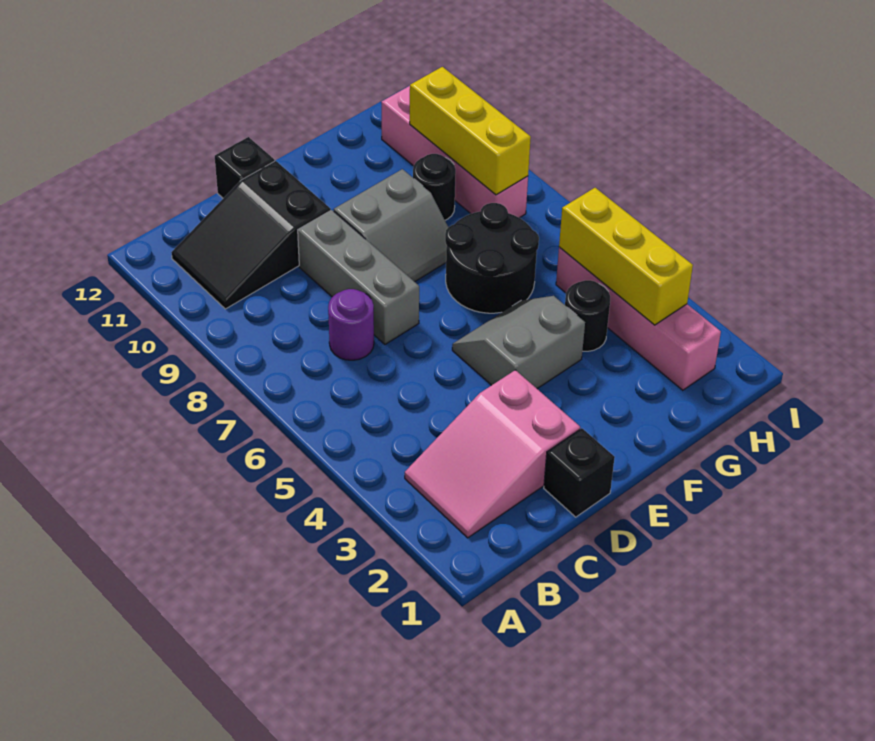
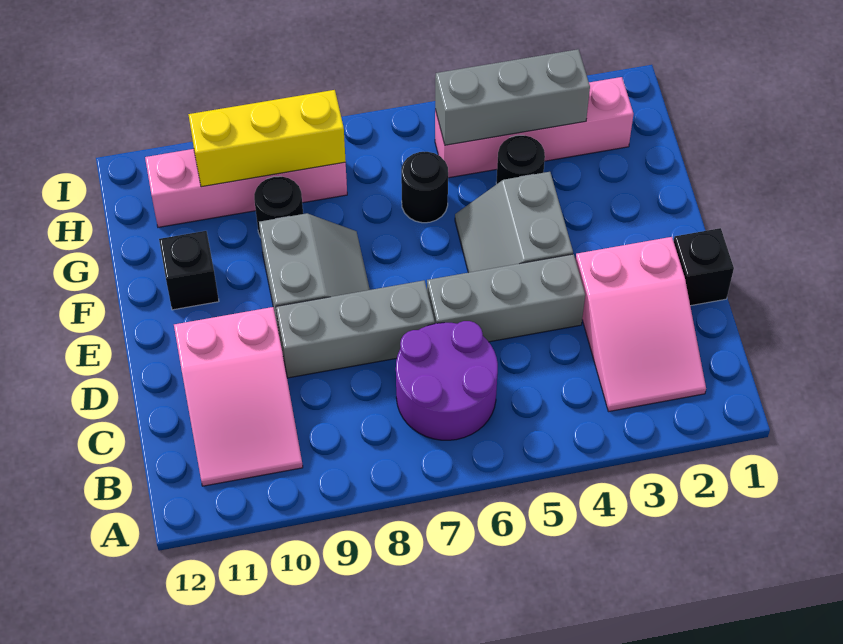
black 2x3 slope [171,161,331,309] -> pink 2x3 slope [174,307,303,486]
purple 1x1 round brick [328,289,374,360] -> purple 2x2 round brick [396,321,498,440]
none -> grey 1x3 brick [427,254,585,342]
black 1x1 brick [215,137,275,198] -> black 1x1 brick moved to [159,231,219,310]
black 2x2 round brick [445,203,539,313] -> black 1x1 round brick [401,152,448,223]
yellow 1x3 brick [559,188,693,325] -> grey 1x3 brick [435,49,590,145]

